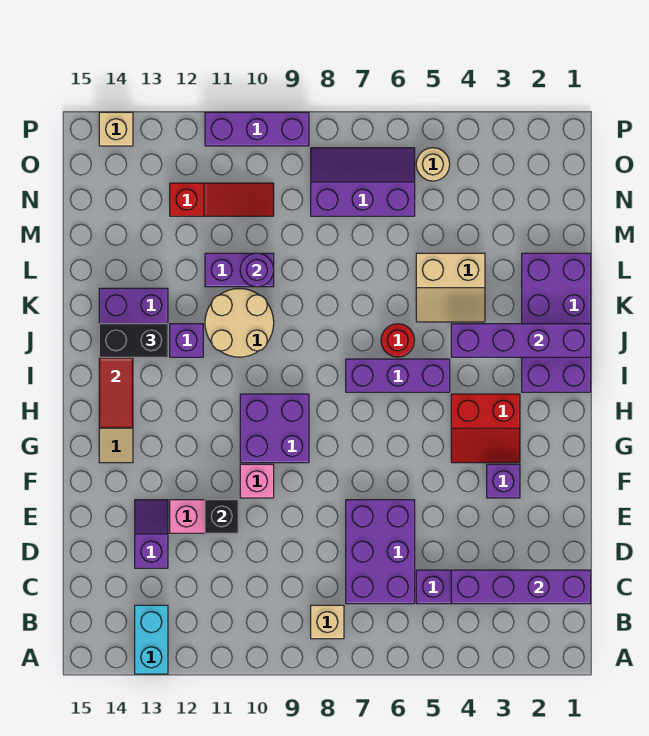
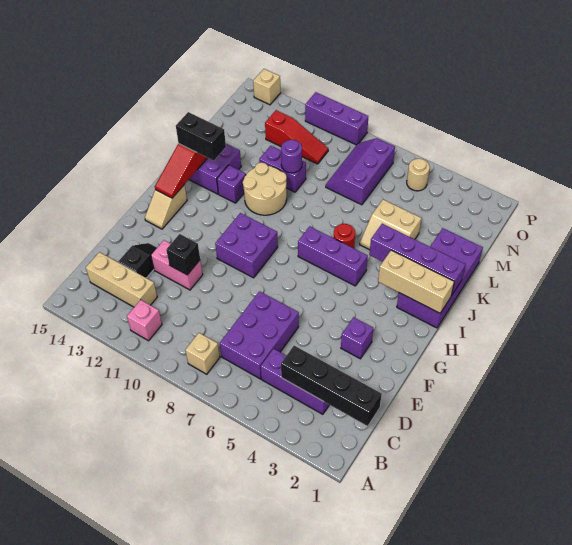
cyan 1x2 brick [135,605,168,674] -> none
purple 1x4 brick [451,570,591,604] -> black 1x4 brick [281,346,382,426]
none -> tan 1x3 brick [86,252,157,307]
purple 1x2 slope [135,500,168,568] -> black 1x2 slope [118,243,157,278]
pink 1x1 brick [240,464,274,498] -> pink 1x1 brick moved to [127,300,162,341]
red 2x2 slope [451,394,520,463] -> none
none -> tan 1x3 brick [378,250,454,313]
purple 2x3 slope [311,148,415,216] -> purple 2x3 slope turned to [326,138,395,205]

